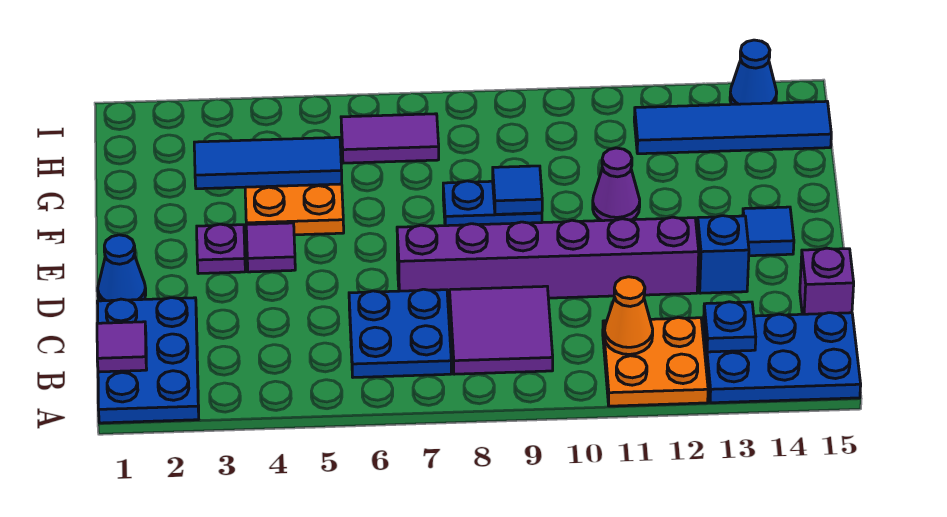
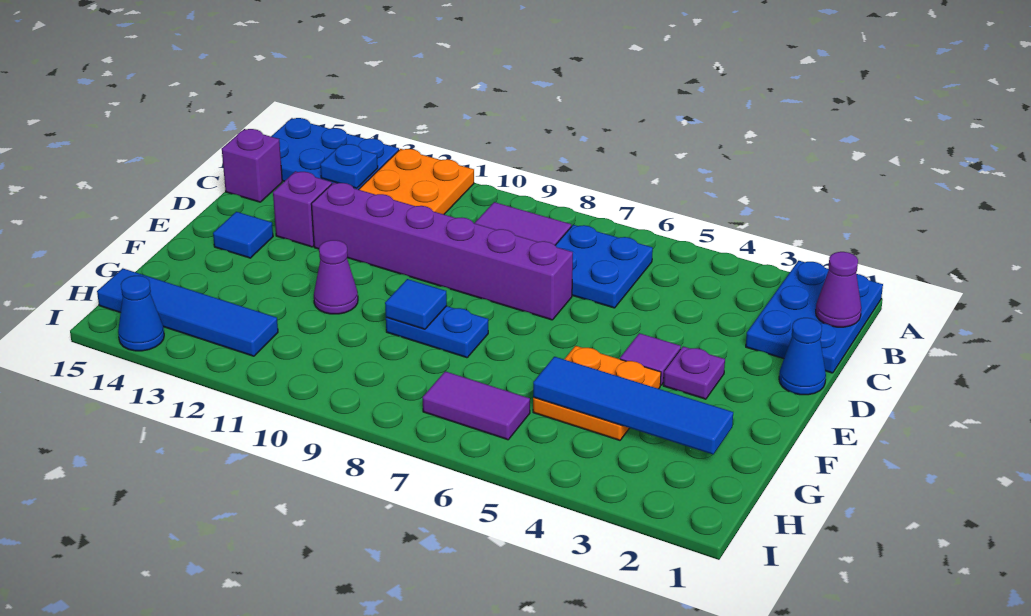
purple 1x1 tile [97,322,147,372] -> purple 1x1 cone [816,252,861,327]
orange 1x1 cone [604,277,653,354] -> none
blue 1x1 brick [697,216,749,293] -> purple 1x1 brick [273,171,332,247]
blue 1x3 tile [194,137,342,189] -> blue 1x4 tile [533,357,733,454]

